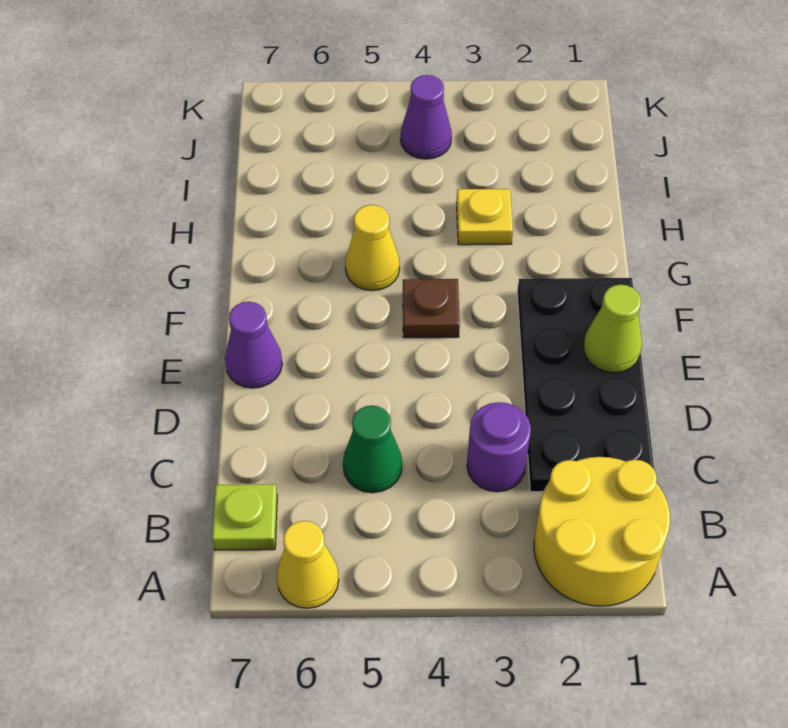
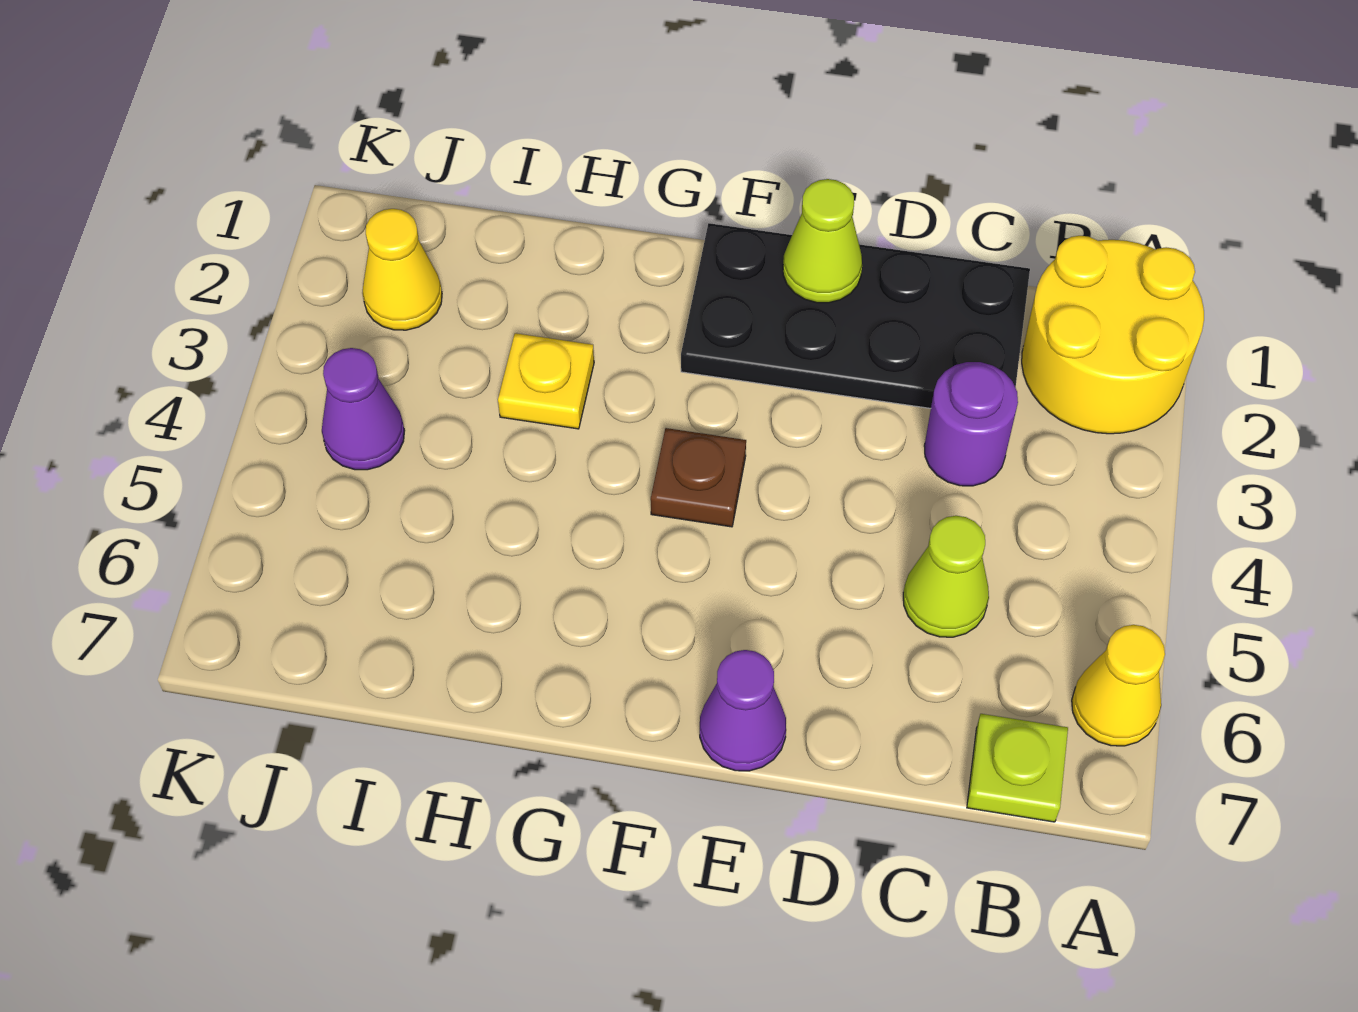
green 1x1 cone [343,405,402,493] -> lime 1x1 cone [903,516,989,637]
yellow 1x1 cone [345,205,400,291] -> yellow 1x1 cone moved to [362,209,442,330]

